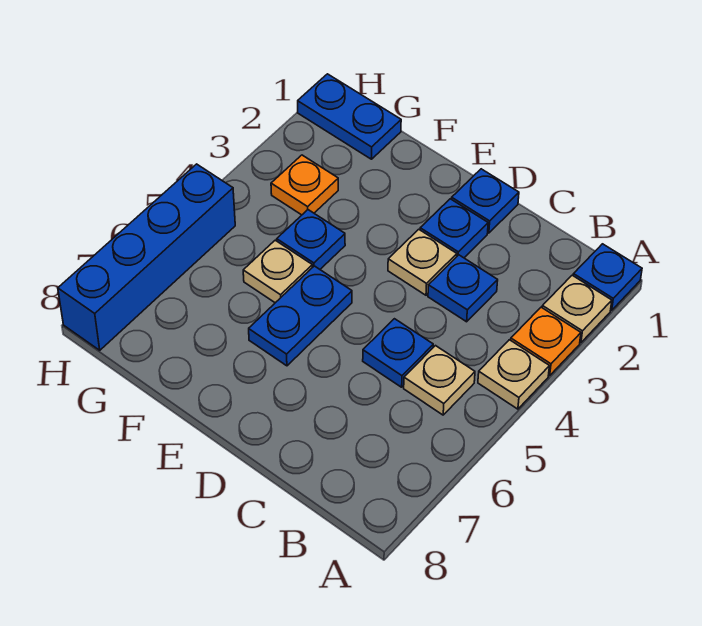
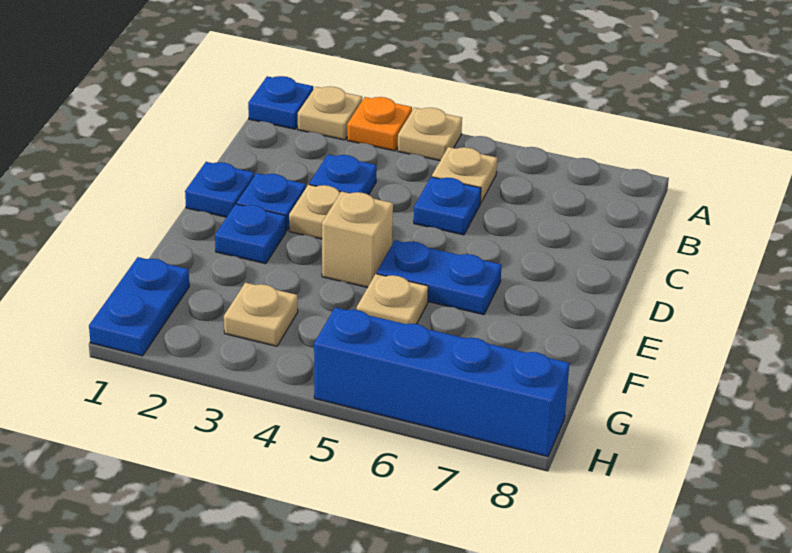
none -> tan 1x1 brick [322,191,393,288]
blue 1x1 plate [277,210,345,269] -> blue 1x1 plate moved to [215,204,286,264]
orange 1x1 plate [271,155,338,215] -> tan 1x1 plate [224,283,298,346]

